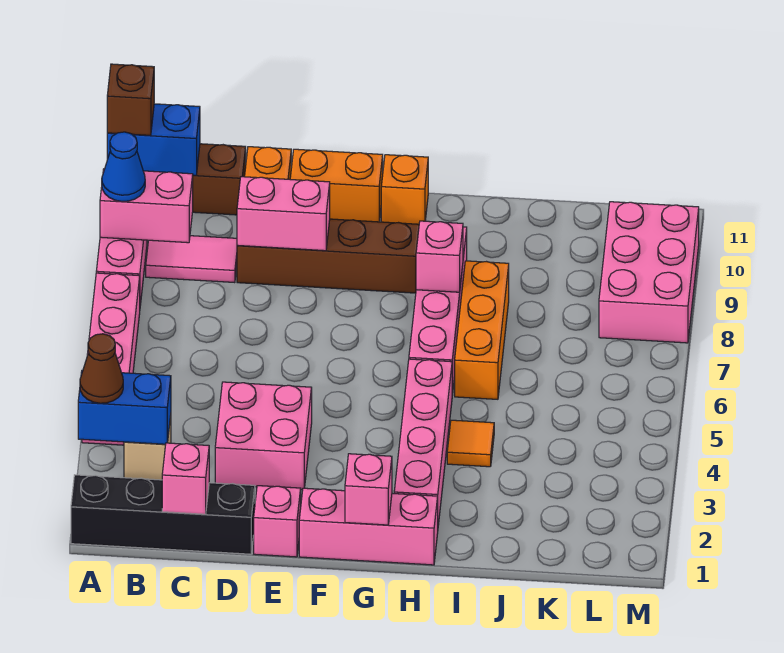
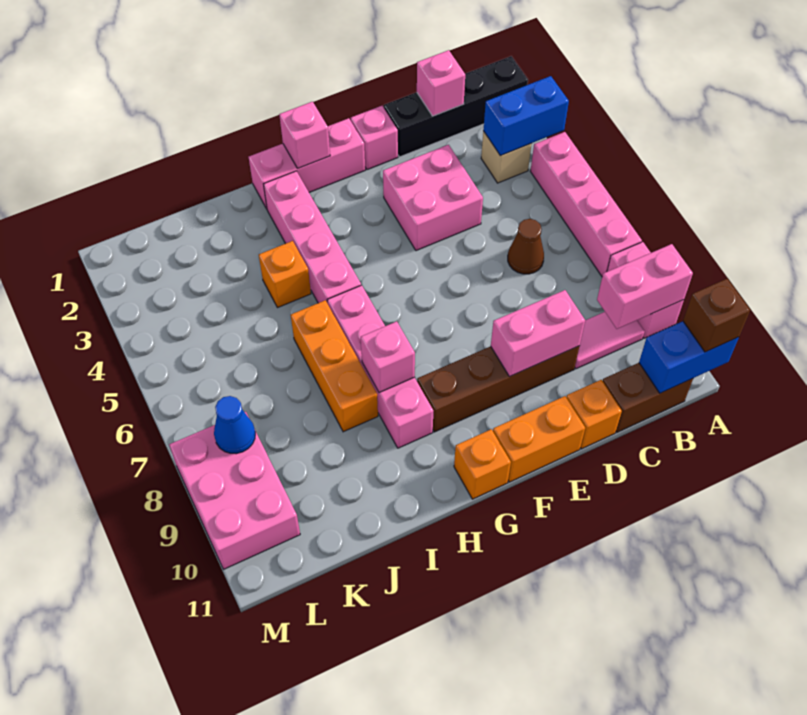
brown 1x1 cone [80,334,123,403] -> brown 1x1 cone moved to [508,219,544,274]
blue 1x1 cone [102,132,145,201] -> blue 1x1 cone moved to [214,396,255,454]
orange 1x1 tile [447,420,494,467] -> orange 1x1 brick [259,241,311,308]

